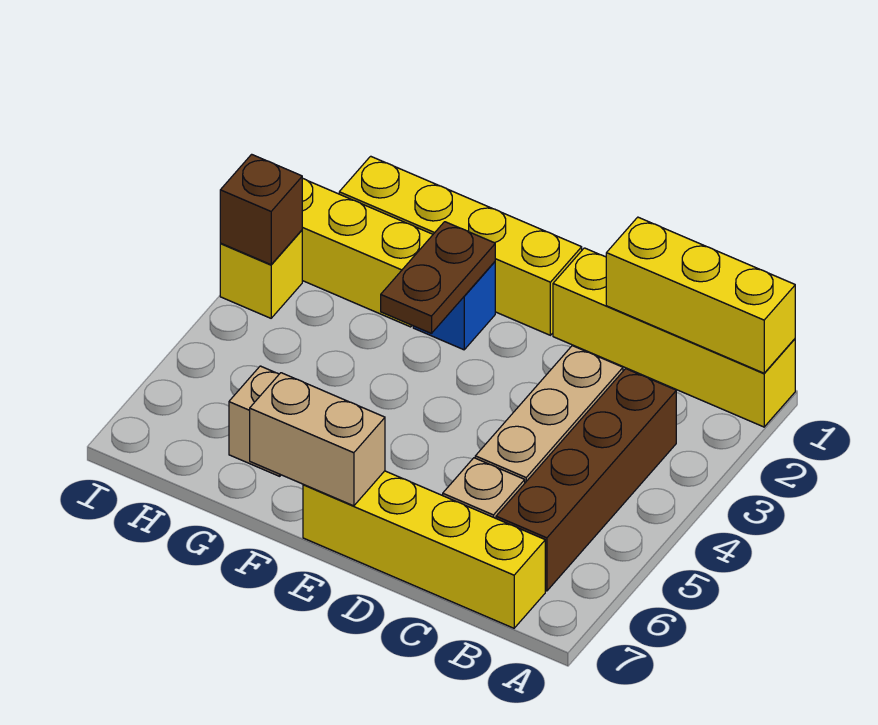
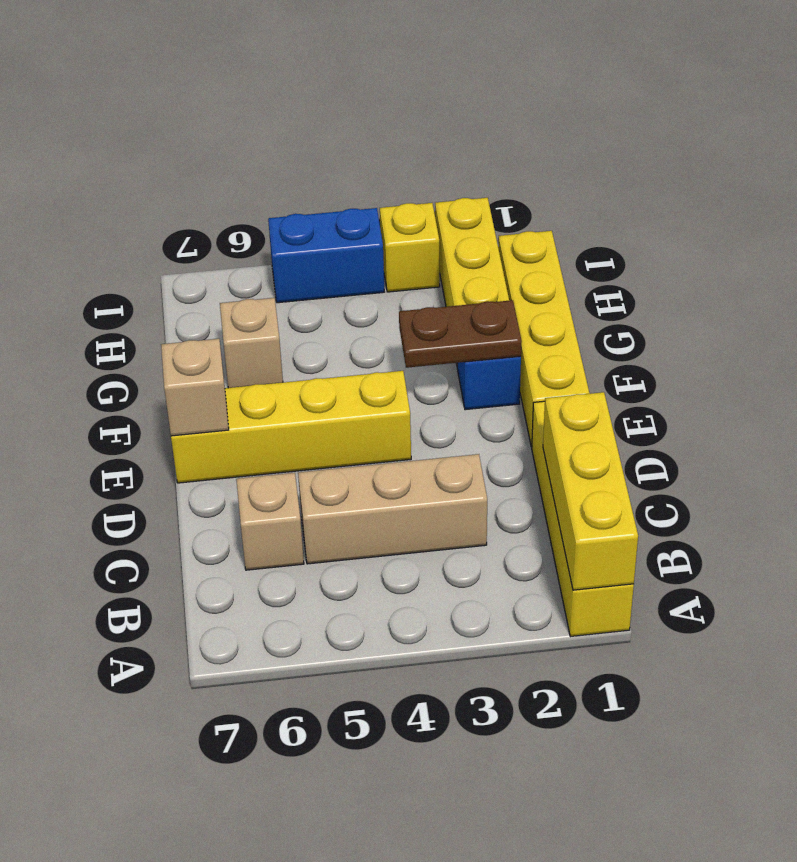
brown 1x4 brick [496,369,676,591] -> none
yellow 1x4 brick [303,471,545,628] -> yellow 1x4 brick turned to [171,371,411,483]
tan 1x2 brick [250,373,385,506] -> tan 1x1 brick [161,339,229,436]
brown 1x1 brick [220,154,302,265] -> none
none -> blue 1x2 brick [268,208,384,303]

